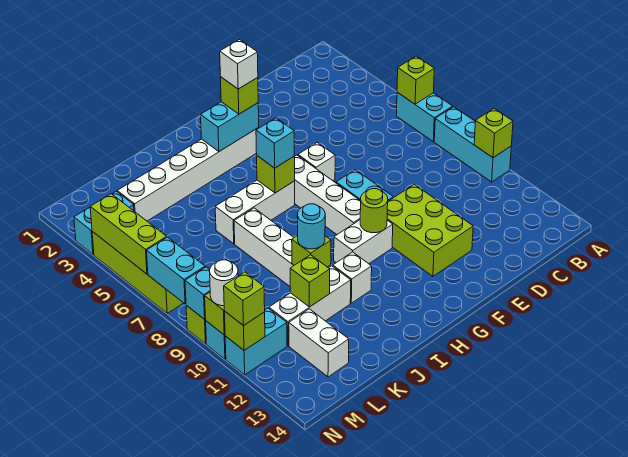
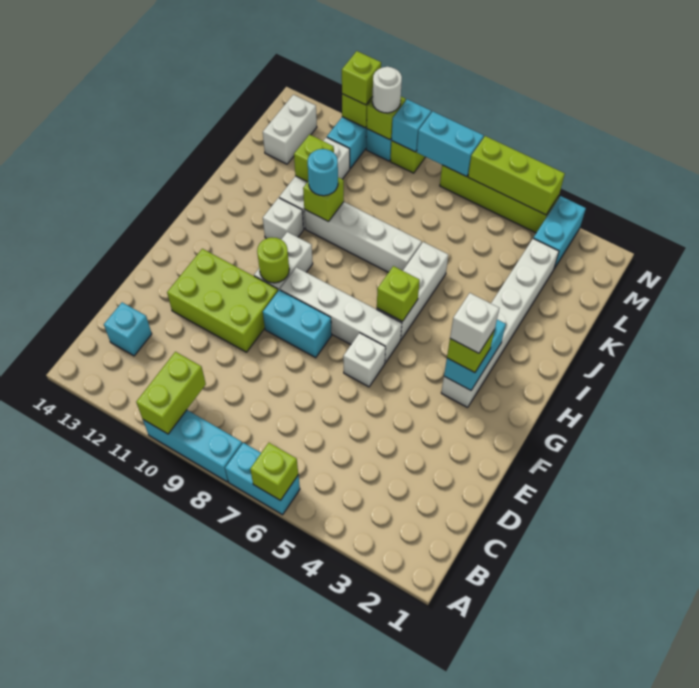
lime 1x1 brick [474,109,513,158] -> lime 1x2 brick [136,352,206,434]
cyan 1x1 brick [256,118,294,168] -> cyan 1x1 brick moved to [104,302,152,356]
white 1x2 brick [289,309,349,377] -> white 1x2 brick turned to [263,95,317,164]

